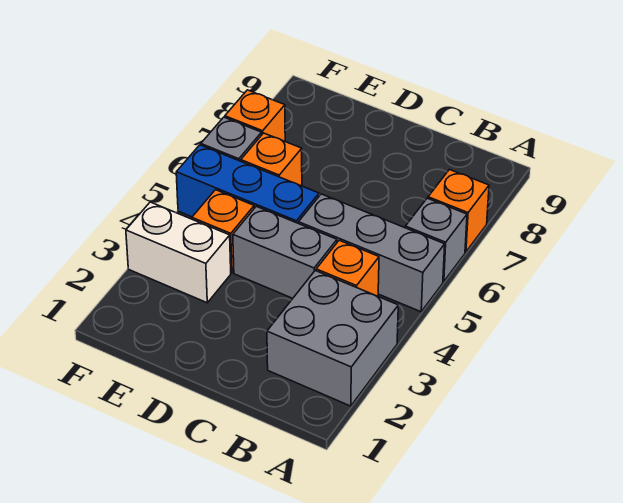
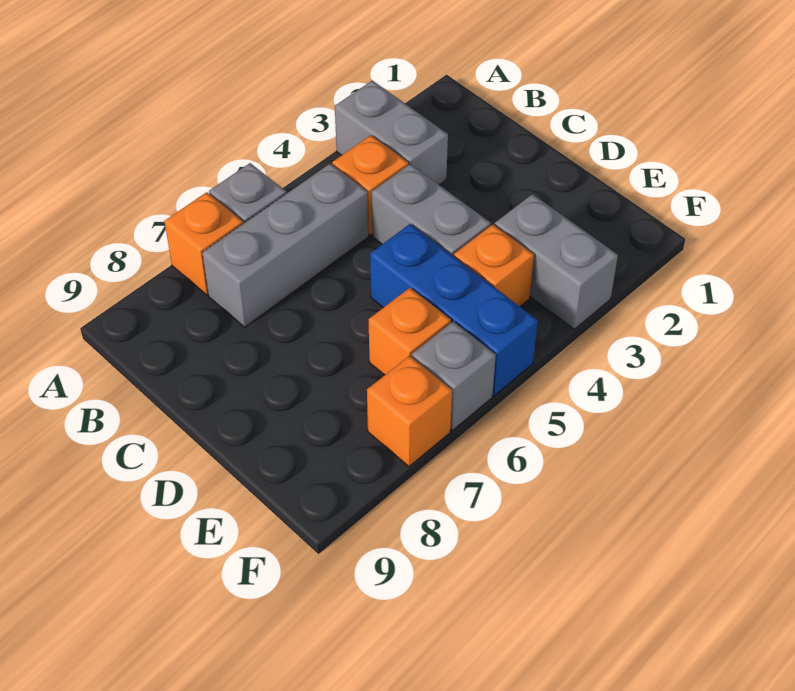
grey 2x2 brick [267,271,398,406] -> grey 1x2 brick [335,80,448,185]
grey 1x3 brick [299,194,445,312] -> grey 1x3 brick turned to [202,164,369,327]
white 1x2 brick [126,202,231,303] -> grey 1x2 brick [495,194,618,329]

